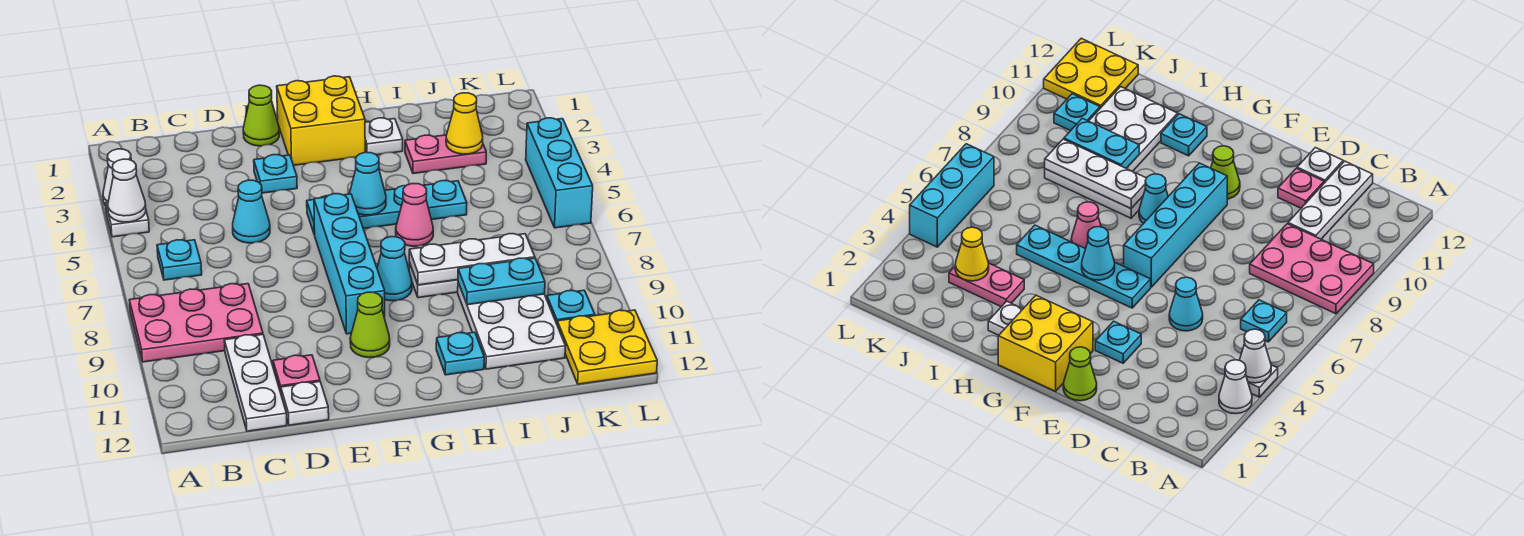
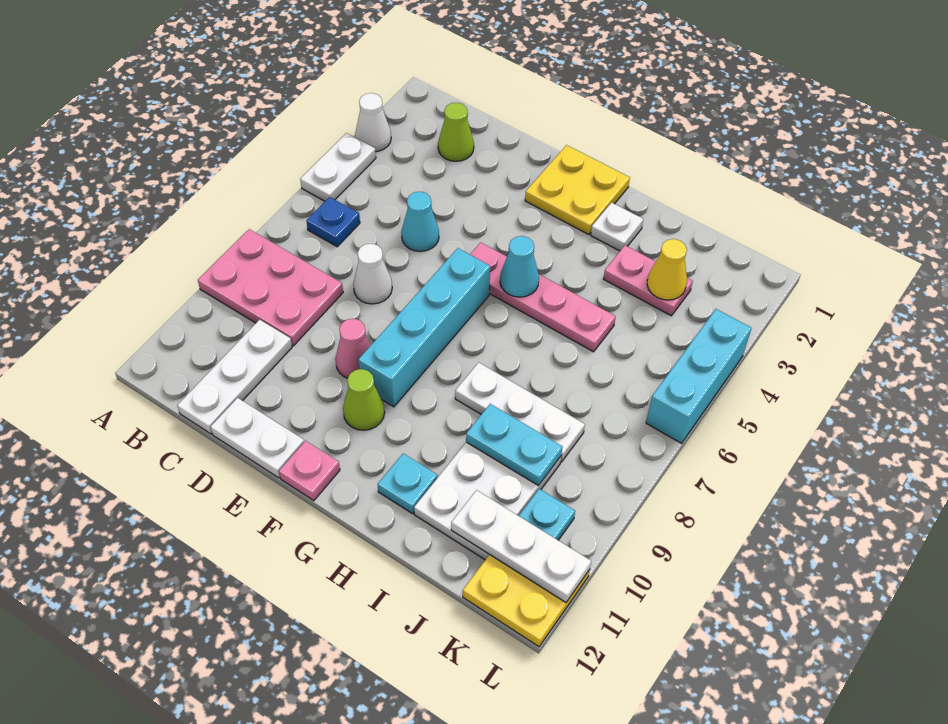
white 1x1 plate [106,202,149,237] -> white 1x2 plate [300,133,376,201]
white 1x1 cone [108,159,146,222] -> white 1x1 cone moved to [353,244,392,304]
cyan 1x1 plate [157,240,202,280] -> blue 1x1 plate [307,197,360,247]
pink 1x1 plate [273,355,320,393] -> pink 1x1 plate moved to [279,441,340,501]
white 1x1 plate [281,382,329,425] -> white 1x2 plate [211,398,304,478]
lime 1x1 cone [243,85,279,146] -> lime 1x1 cone moved to [438,103,474,161]
cyan 1x1 plate [254,155,297,193] -> none
yellow 2x2 brick [277,76,365,165] -> yellow 2x2 plate [525,145,630,235]
cyan 1x4 plate [307,181,467,235] -> pink 1x4 plate [470,242,616,352]
cyan 1x1 cone [377,237,412,301] -> none
pink 1x1 cone [396,184,433,246] -> pink 1x1 cone moved to [335,319,371,378]
white 1x3 plate [409,234,535,285] -> white 1x3 plate moved to [451,490,591,602]

